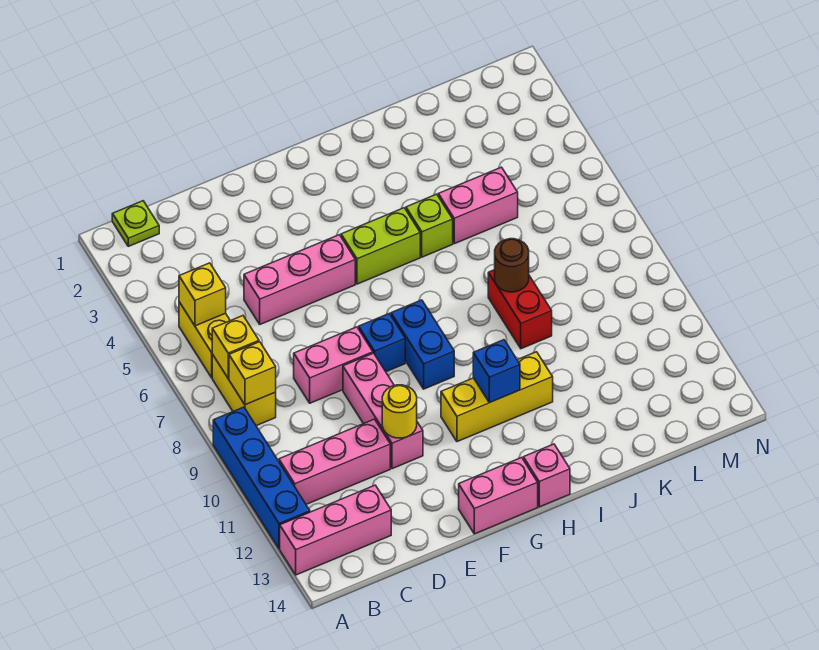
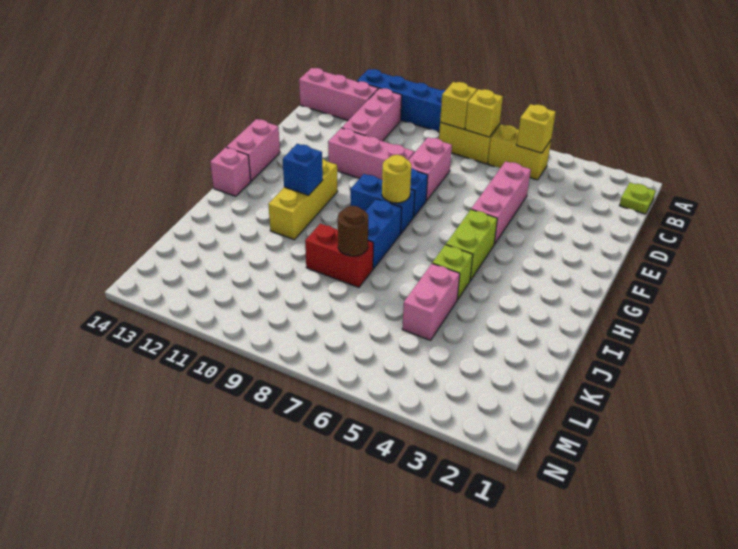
pink 1x3 brick [280,485,391,575] -> pink 1x3 brick turned to [299,68,378,120]
yellow 1x1 round brick [382,385,417,438] -> yellow 1x1 round brick moved to [382,155,411,203]
none -> blue 1x2 brick [365,199,402,269]

